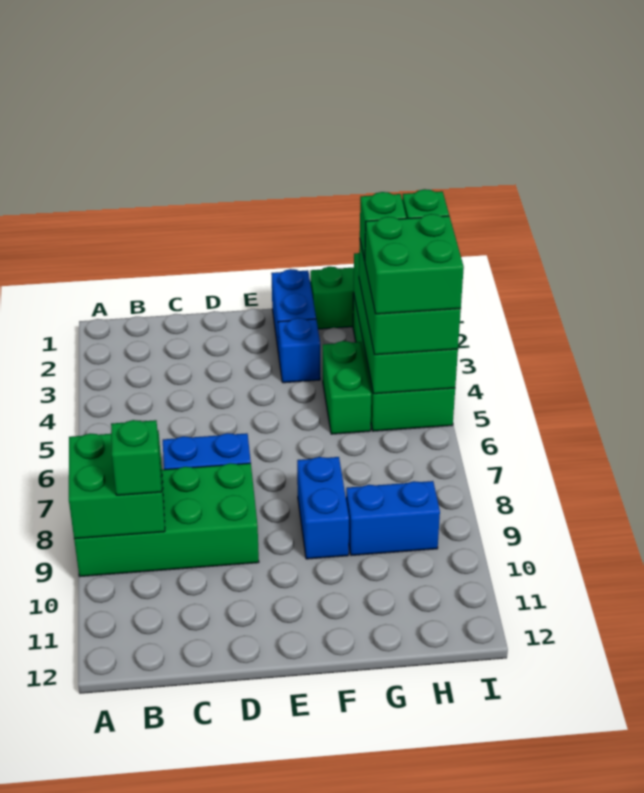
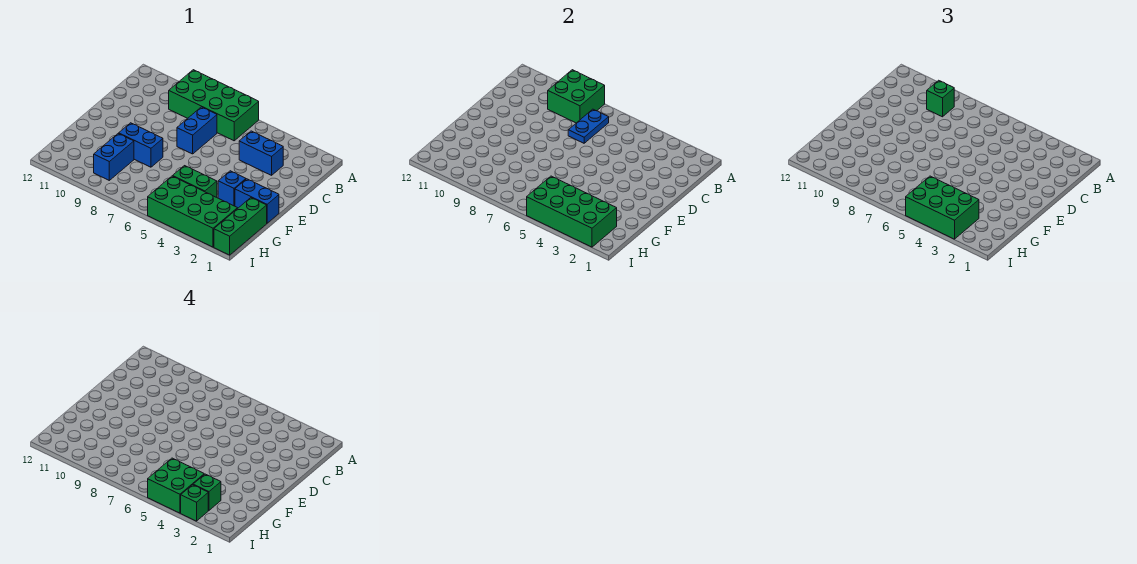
green 2x4 brick [74,463,259,577] -> green 2x4 brick turned to [169,70,259,141]
none -> blue 1x2 plate [568,109,609,143]
none -> blue 1x2 brick [239,131,283,175]

